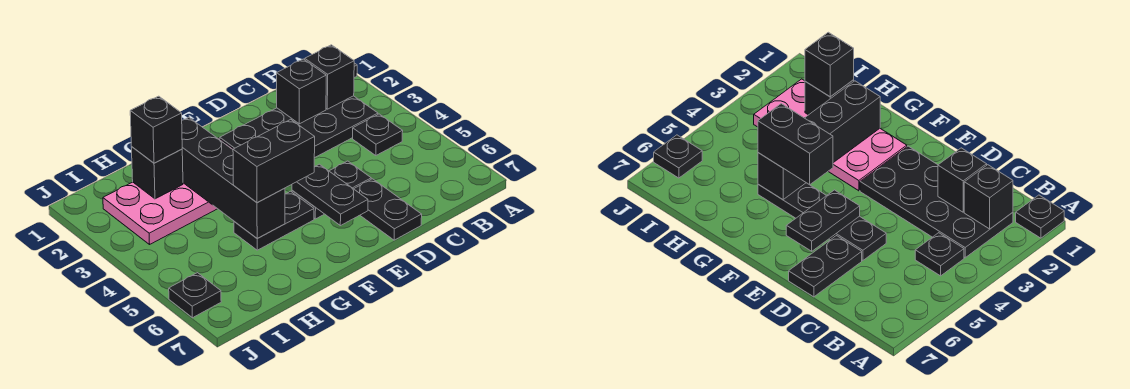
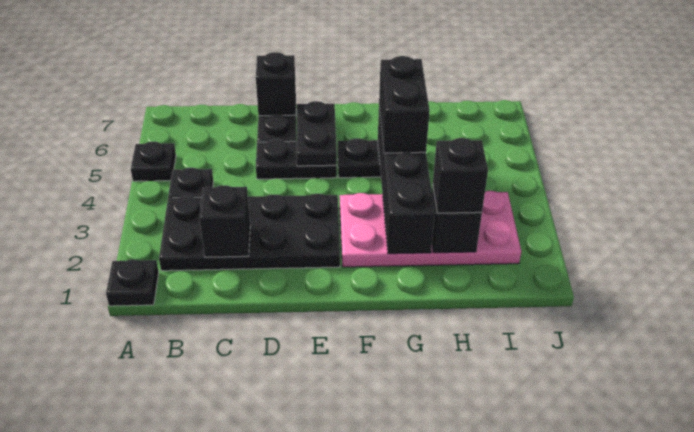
black 1x1 brick [305,45,354,109] -> black 1x1 brick moved to [256,52,296,116]
black 1x2 brick [233,119,315,203] -> black 1x2 brick turned to [379,56,430,153]
black 1x1 plate [169,273,221,318] -> black 1x1 plate moved to [131,142,176,181]

